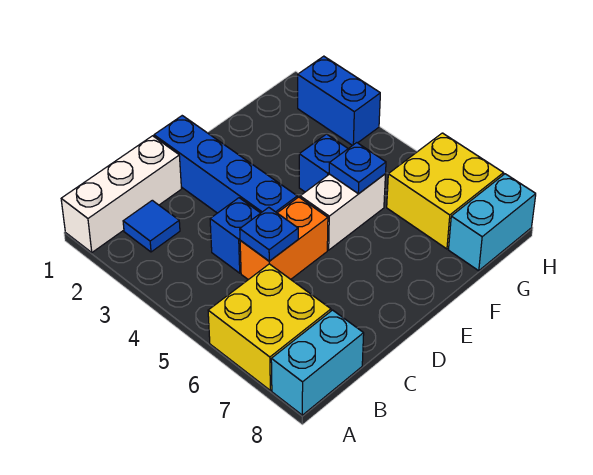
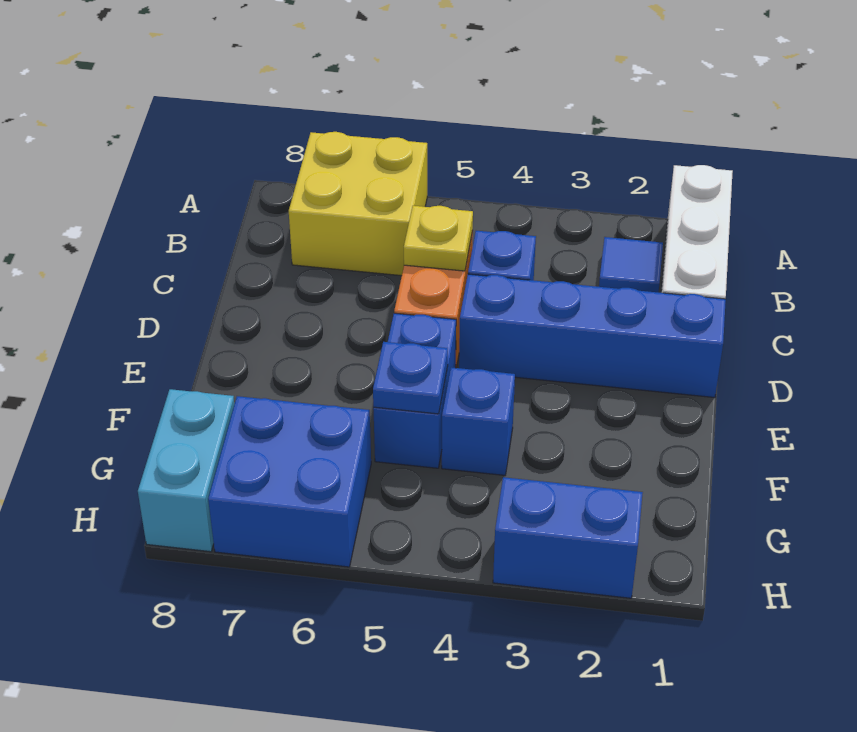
cyan 1x2 brick [271,310,364,415] -> none
blue 1x1 plate [240,207,298,261] -> yellow 1x1 plate [404,206,473,271]
white 1x2 brick [300,174,385,250] -> blue 1x2 brick [373,313,456,468]
yellow 2x2 brick [387,133,503,249] -> blue 2x2 brick [208,396,371,567]

